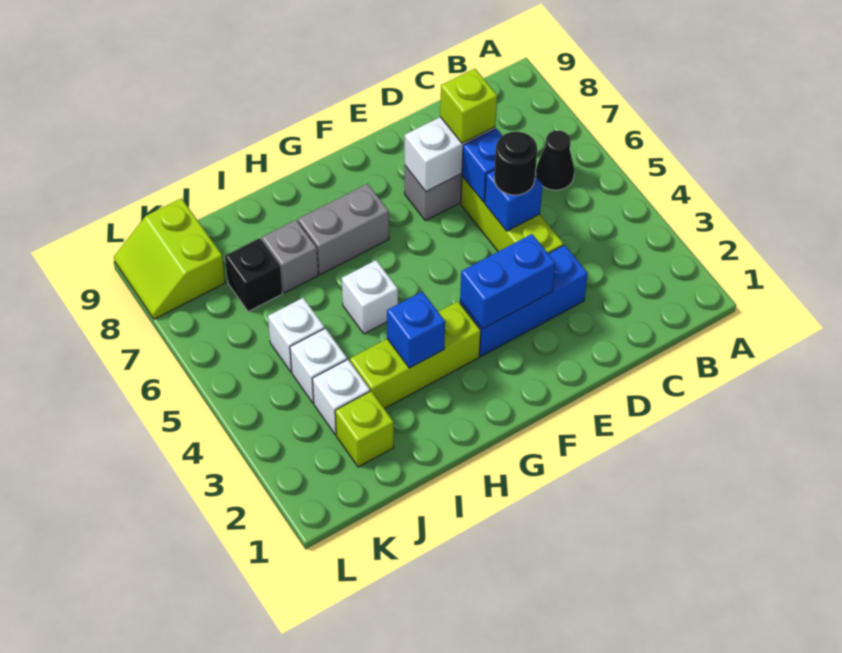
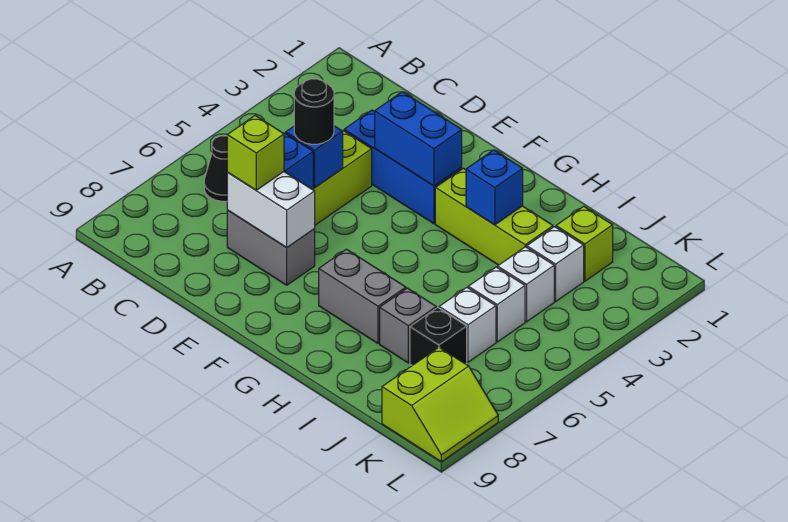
white 1x1 brick [342,260,398,334] -> white 1x1 brick moved to [439,288,496,362]

